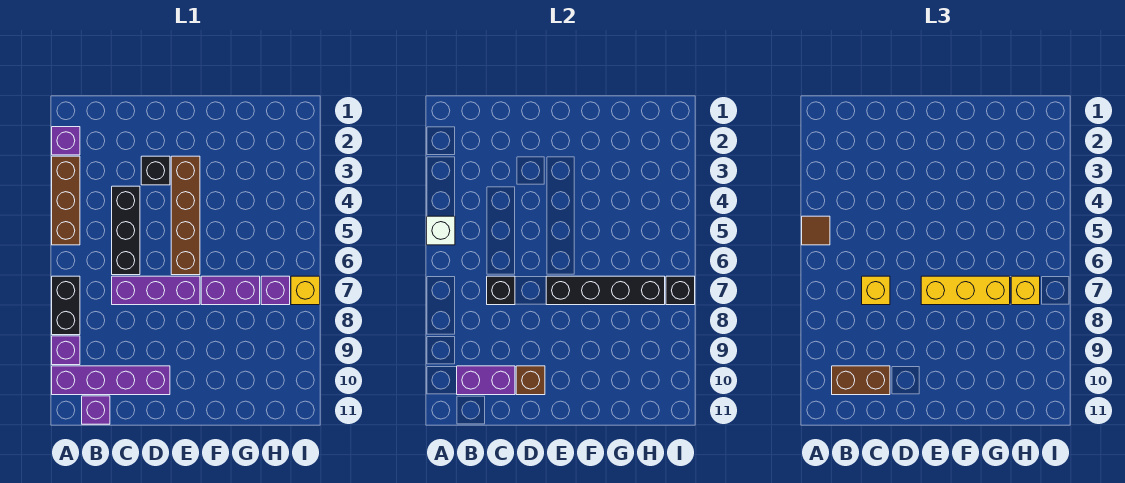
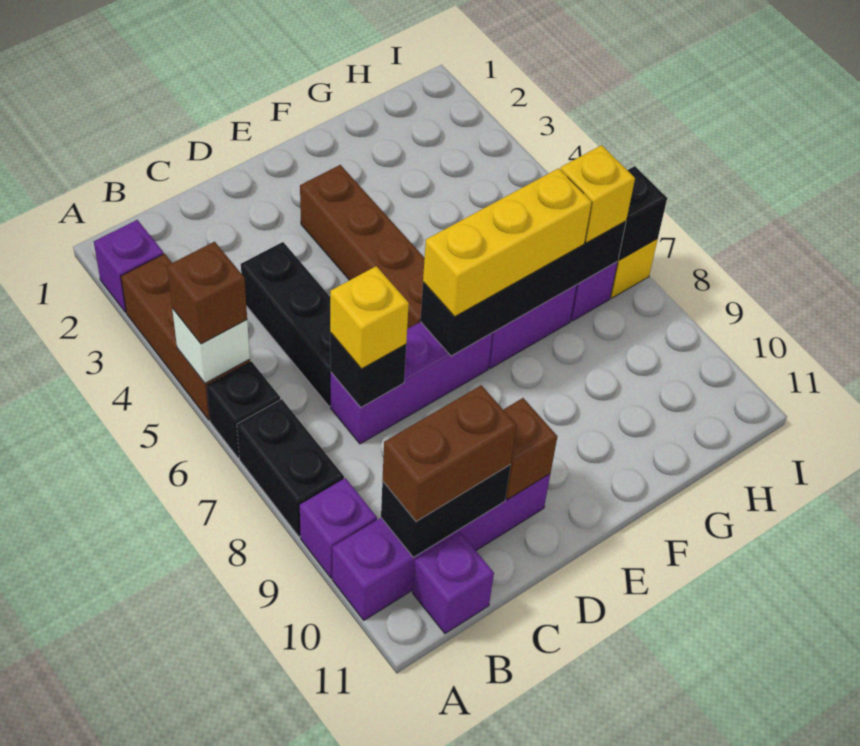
brown 1x1 tile [802,216,830,245] -> brown 1x1 brick [167,242,247,344]
purple 1x2 brick [457,366,515,395] -> black 1x2 brick [381,465,511,557]
black 1x1 brick [141,156,170,185] -> black 1x1 brick moved to [207,361,280,458]

